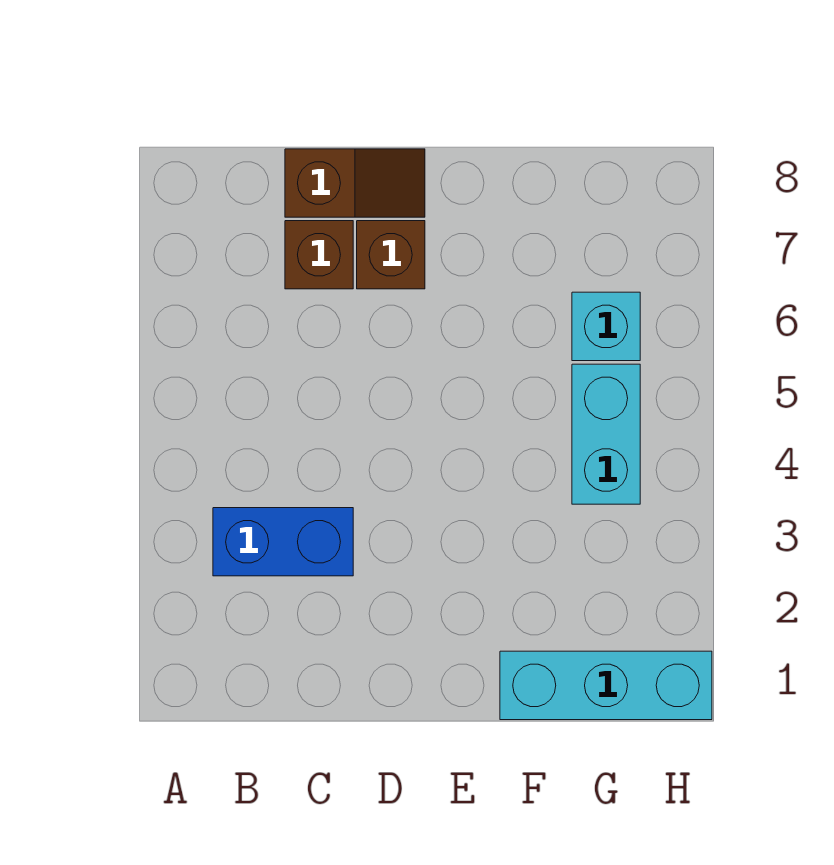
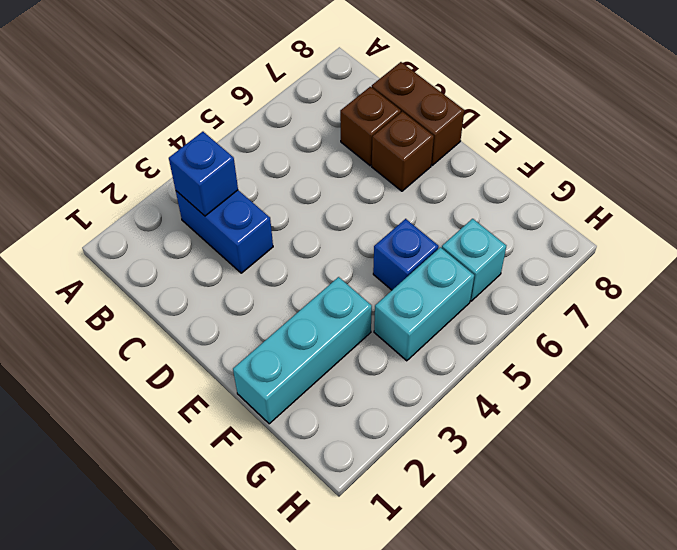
none -> blue 1x1 brick [169,132,238,216]
brown 1x2 slope [285,149,425,217] -> brown 1x2 brick [372,62,464,165]
cyan 1x3 brick [500,651,712,720] -> cyan 1x3 brick turned to [233,277,372,424]
none -> blue 1x1 brick [373,219,439,290]

